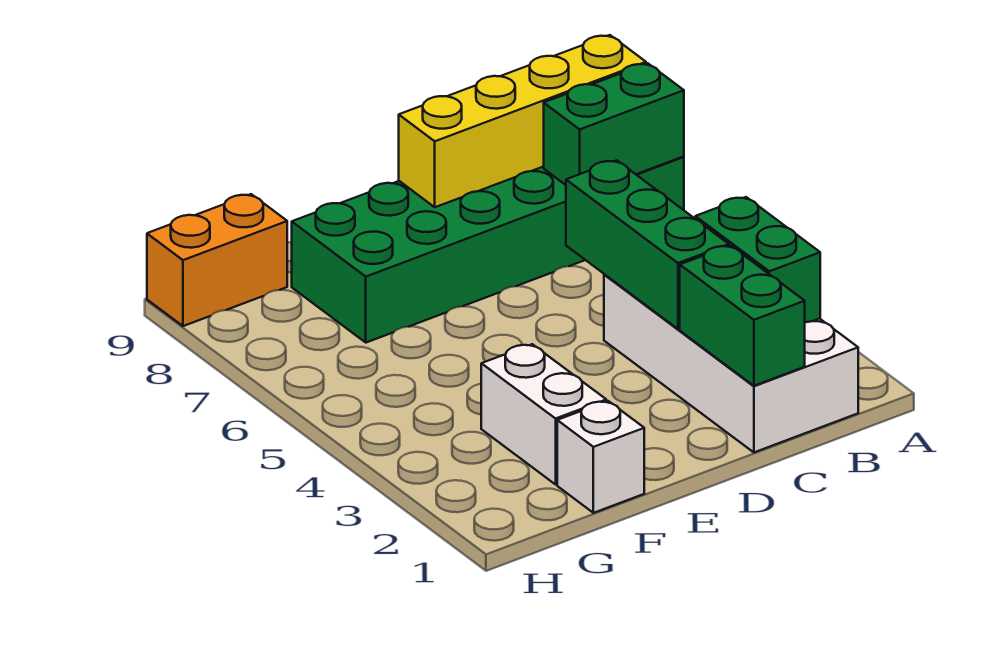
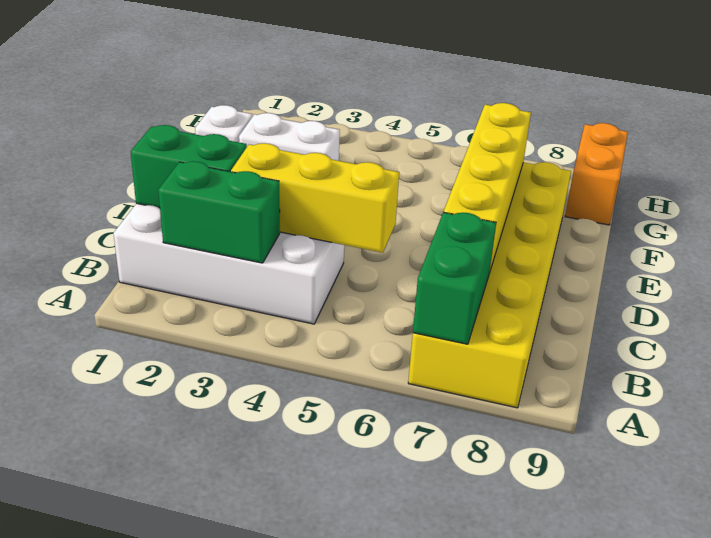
green 2x6 brick [292,157,684,343] -> yellow 2x6 brick [408,162,571,408]
yellow 1x4 brick [399,35,646,207] -> yellow 1x4 brick moved to [444,103,531,272]
green 1x3 brick [566,160,729,329] -> yellow 1x3 brick [231,143,399,253]

